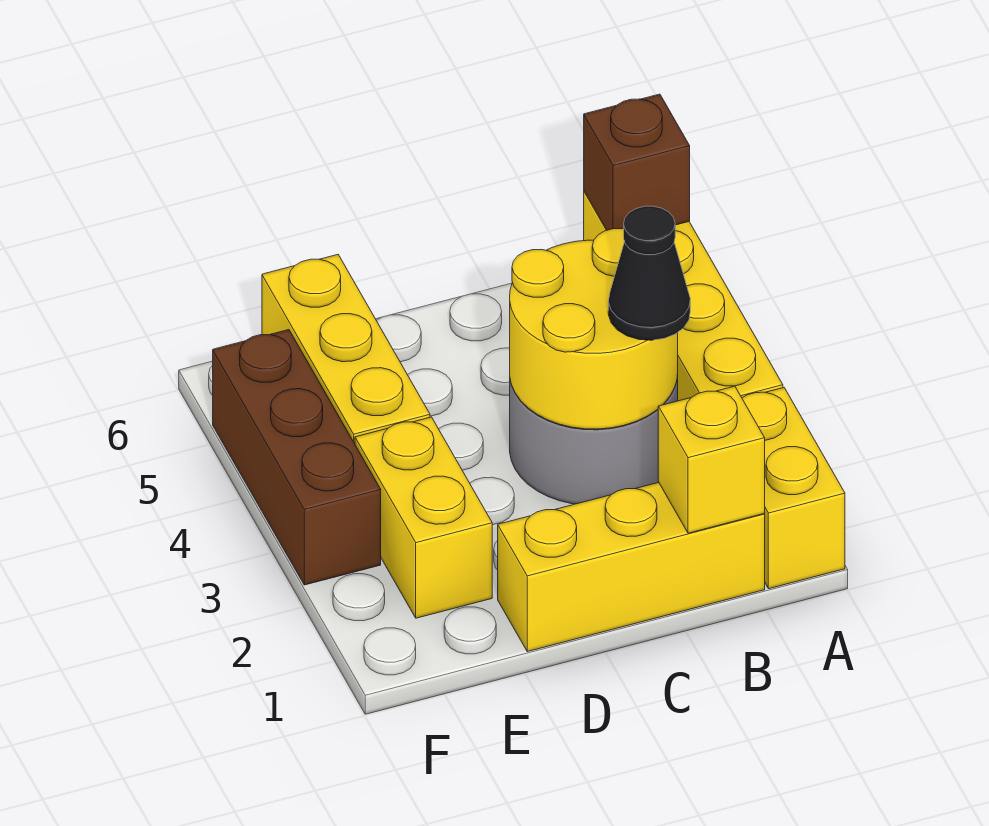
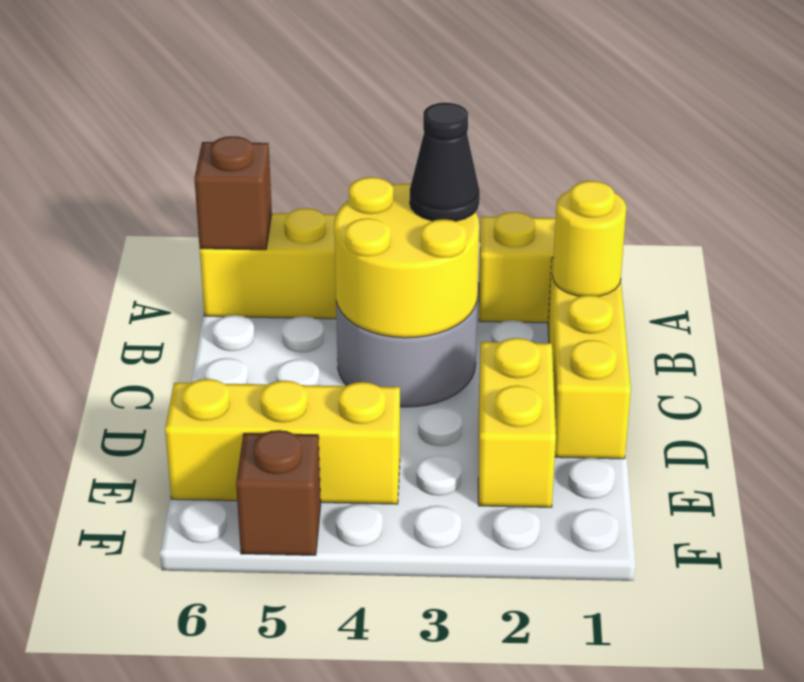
yellow 1x1 brick [658,386,765,533] -> yellow 1x1 round brick [553,181,626,296]
yellow 1x2 brick [355,417,492,618] -> yellow 1x2 brick turned to [478,338,556,507]
brown 1x3 brick [213,330,381,585] -> brown 1x1 brick [236,430,321,555]

